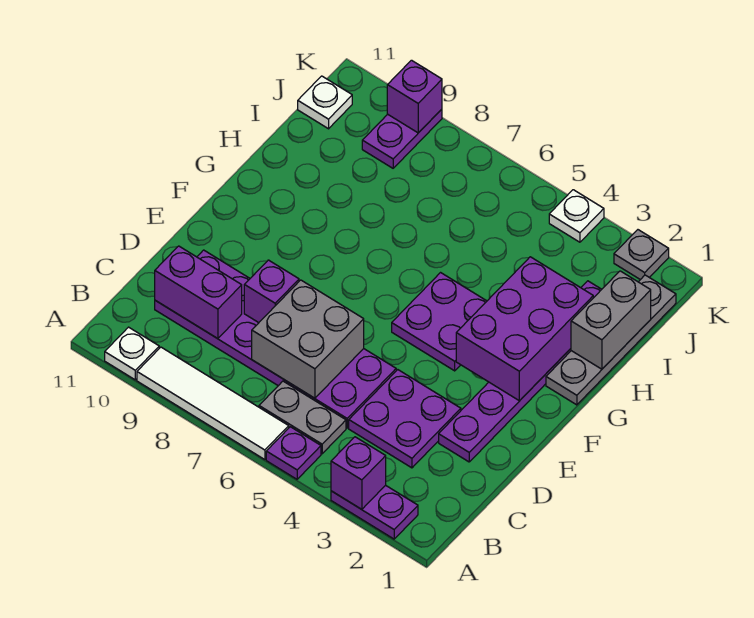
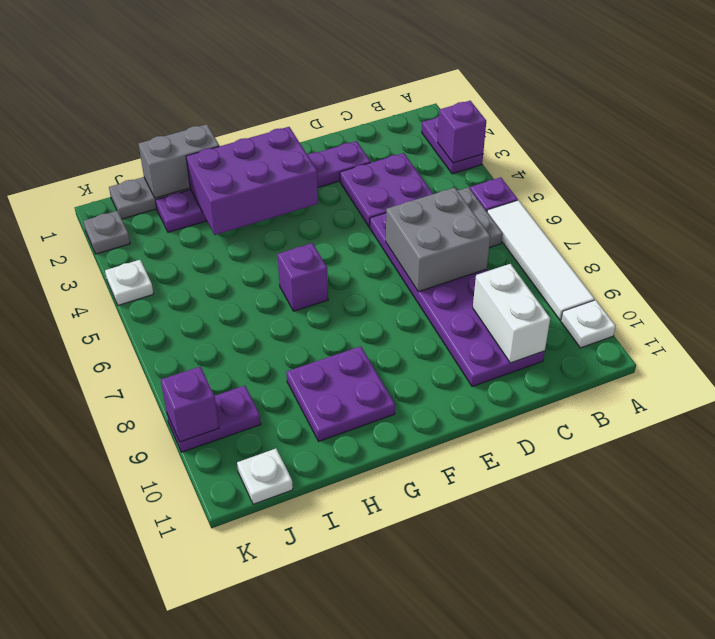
purple 1x2 brick [155,246,242,339] -> white 1x2 brick [473,264,550,363]
purple 1x1 brick [244,260,299,323] -> purple 1x1 brick moved to [278,243,328,311]
purple 2x2 plate [392,273,487,371] -> purple 2x2 plate moved to [286,346,395,441]

